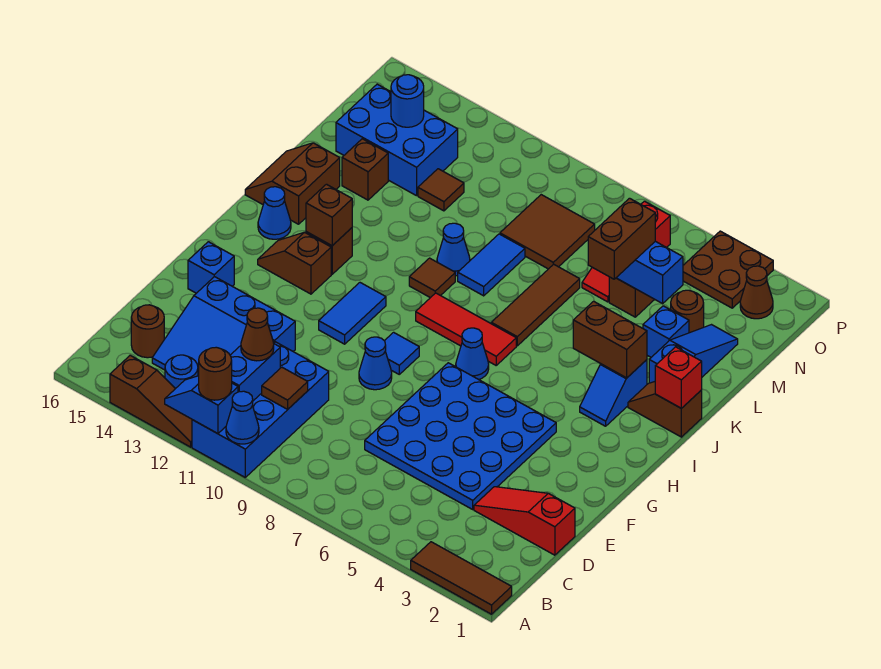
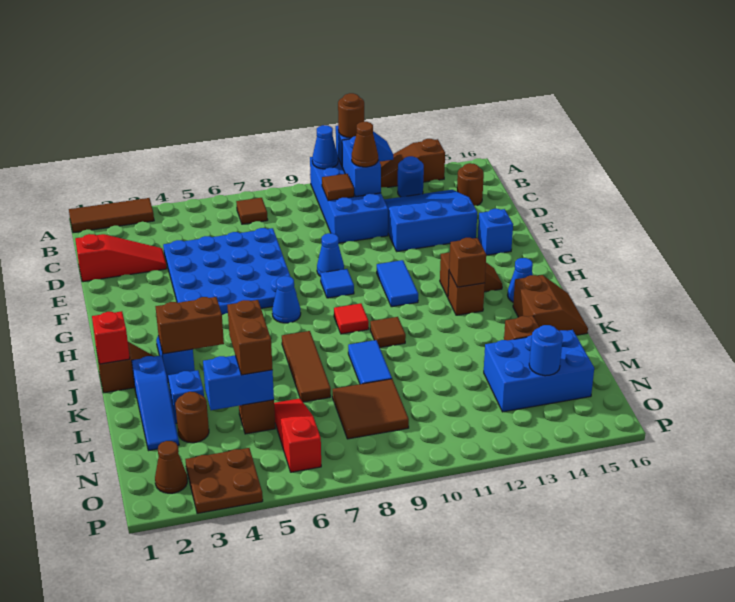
red 1x3 tile [416,293,516,365] -> red 1x1 tile [334,303,369,334]
blue 1x1 cone [437,223,470,276] -> none
brown 1x1 tile [418,169,464,211] -> brown 1x1 tile moved to [236,198,268,224]

